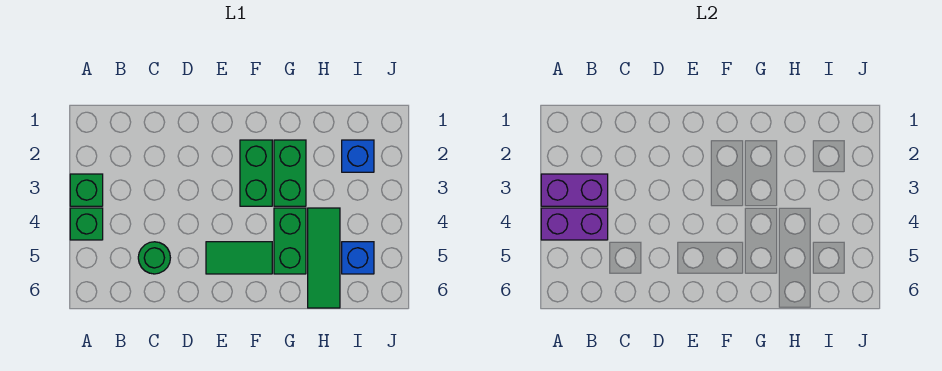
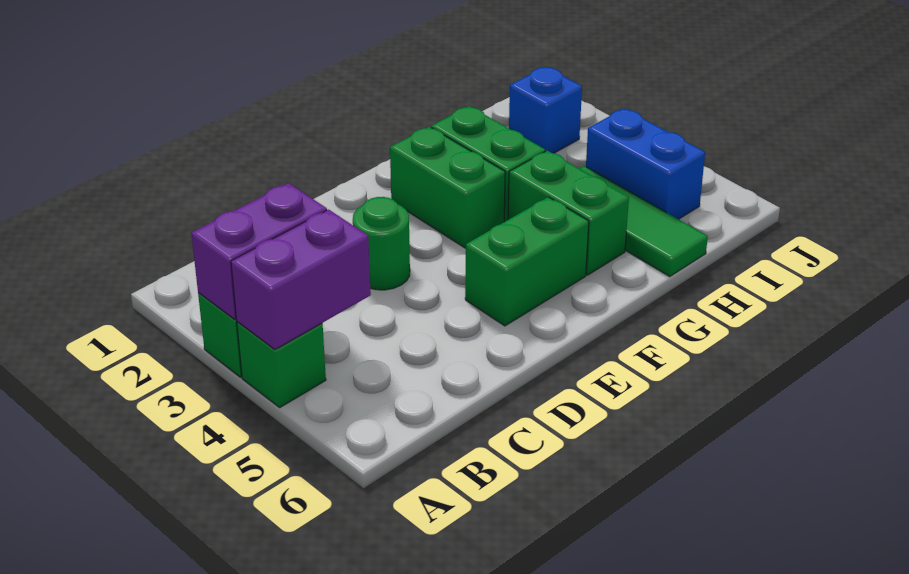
green 1x1 round brick [138,242,170,274] -> green 1x1 round brick moved to [353,197,410,290]
green 1x2 tile [206,242,272,274] -> green 1x2 brick [465,197,589,326]
blue 1x1 brick [342,242,374,274] -> blue 1x2 brick [586,108,705,219]

